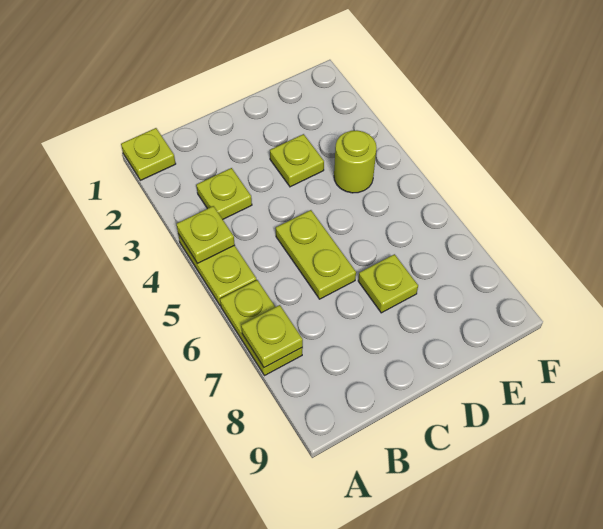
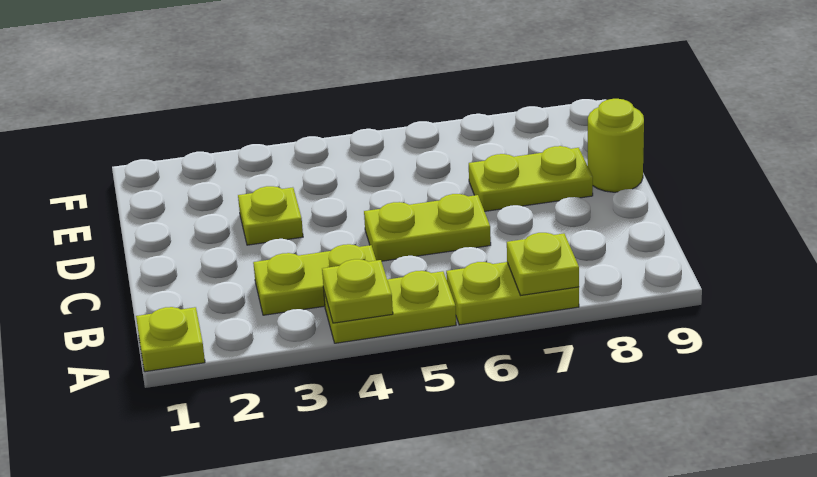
lime 1x1 plate [196,168,252,219] -> lime 1x2 plate [253,244,376,315]
lime 1x1 plate [358,254,418,313] -> lime 1x2 plate [469,146,593,211]
lime 1x1 round brick [334,131,377,193] -> lime 1x1 round brick moved to [588,99,644,192]

